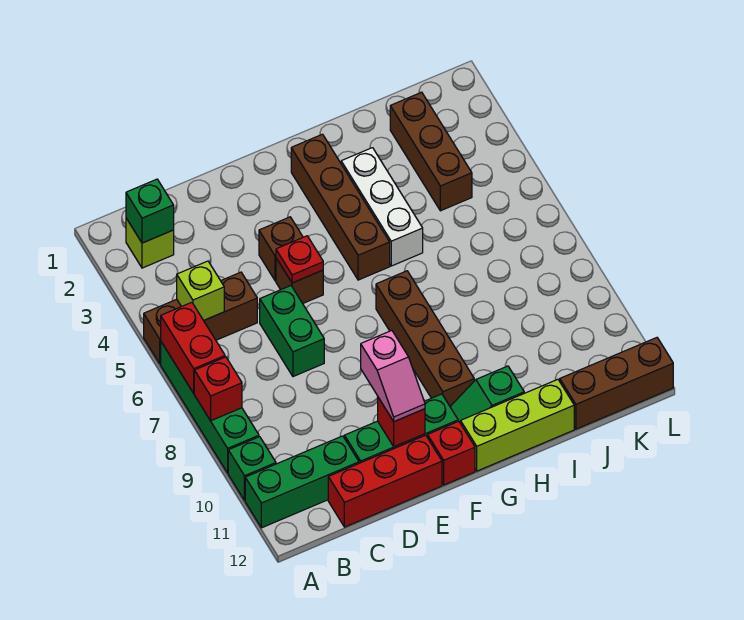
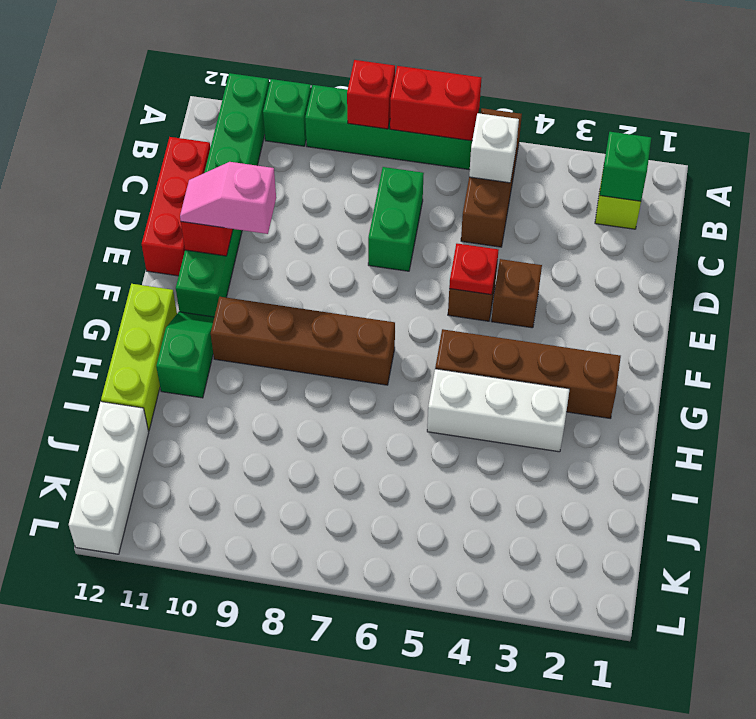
lime 1x1 brick [177,261,224,320] -> white 1x1 brick [469,113,519,183]
green 1x2 brick [260,286,324,377] -> green 1x2 brick turned to [368,167,424,271]
red 1x1 brick [428,421,475,485] -> none
brown 1x3 brick [390,92,472,211] -> none
brown 1x3 brick [560,338,673,429] -> white 1x3 brick [69,402,149,554]

